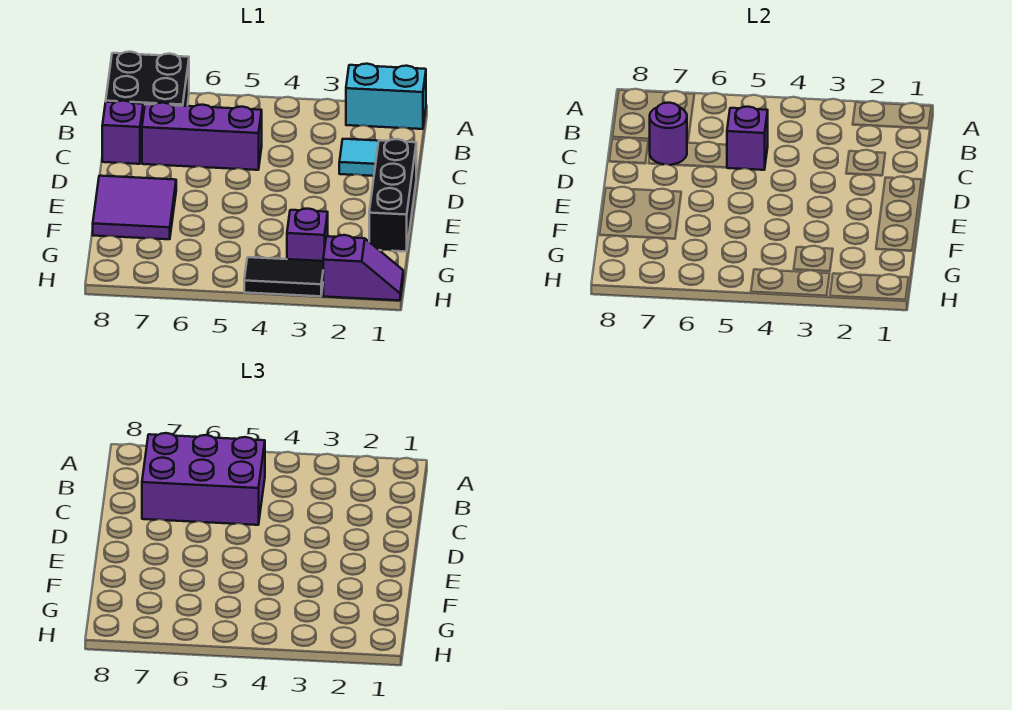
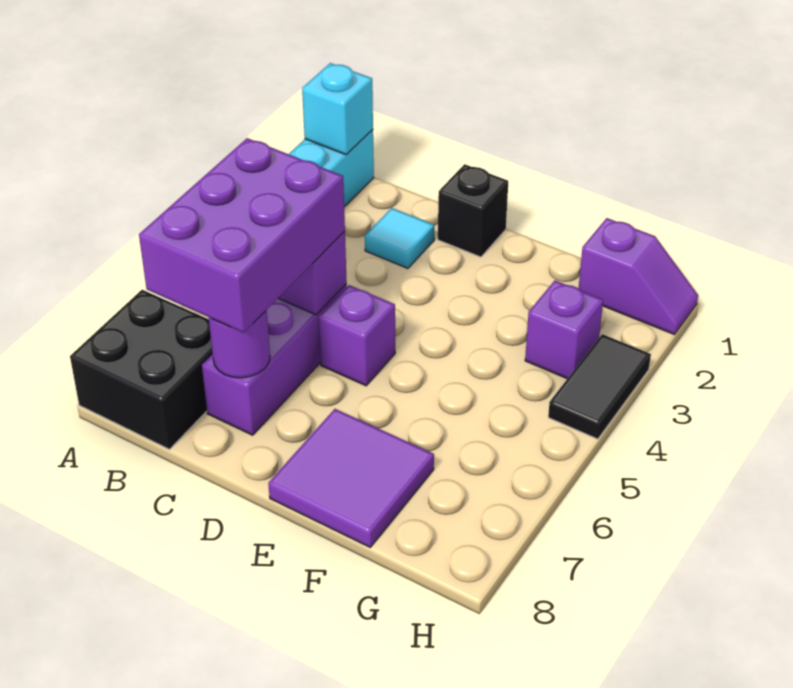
none -> cyan 1x1 brick [302,63,373,155]
purple 1x1 brick [102,101,143,164] -> purple 1x1 brick moved to [319,285,395,386]
black 1x3 brick [369,139,416,251] -> black 1x1 brick [438,164,508,257]
purple 1x2 slope [323,235,403,300] -> purple 1x2 slope turned to [579,218,698,335]

